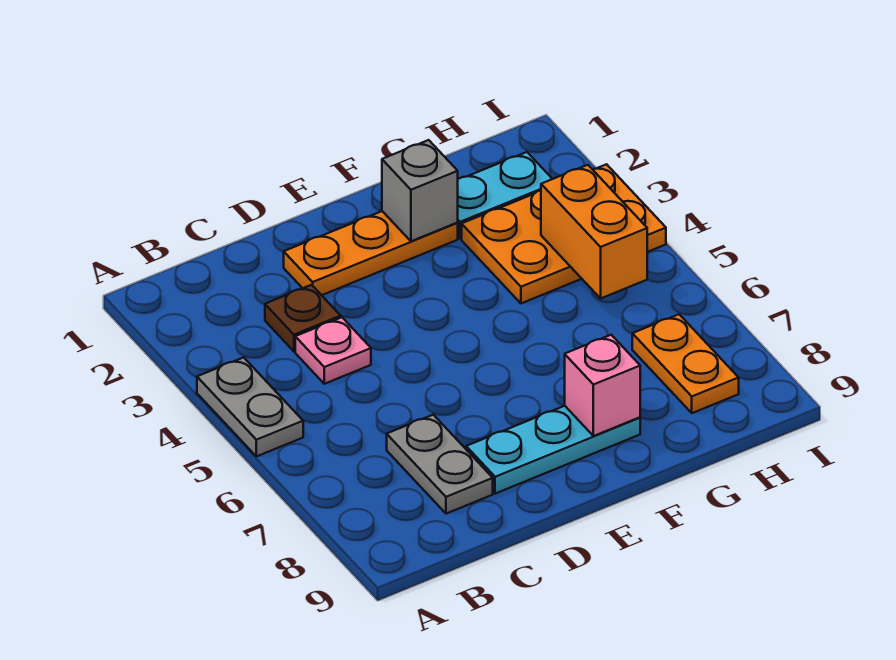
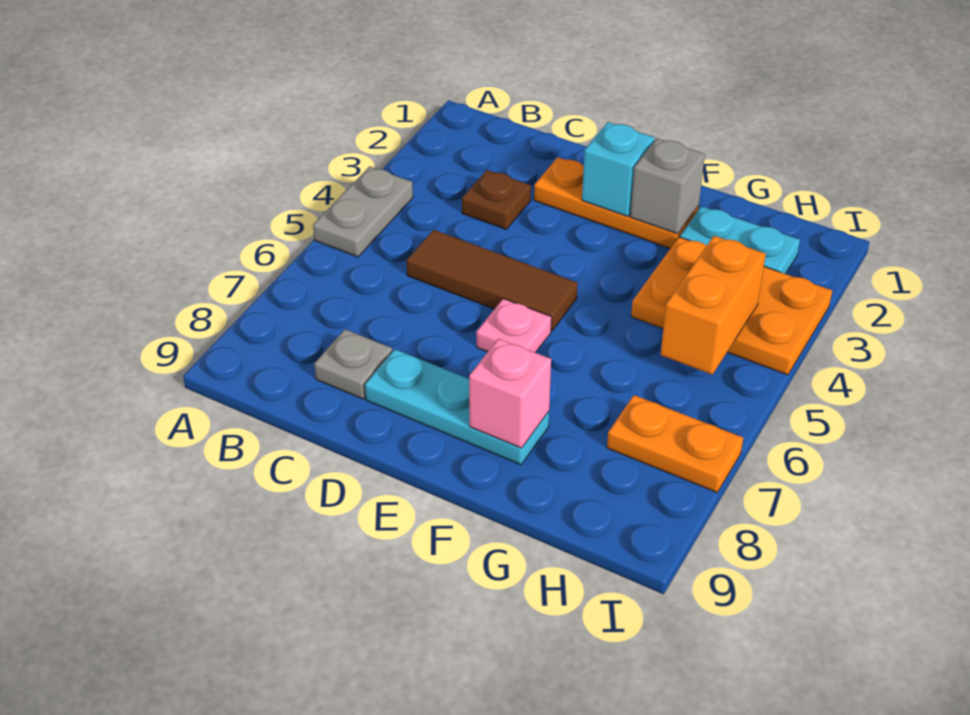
pink 1x1 plate [295,317,371,384] -> pink 1x1 plate moved to [476,299,551,353]
none -> brown 1x3 tile [407,230,578,331]
grey 1x2 plate [387,415,493,514] -> grey 1x1 plate [314,329,392,399]
none -> cyan 1x1 brick [582,122,655,216]
orange 1x2 plate [632,314,739,413] -> orange 1x2 plate turned to [607,395,743,492]

